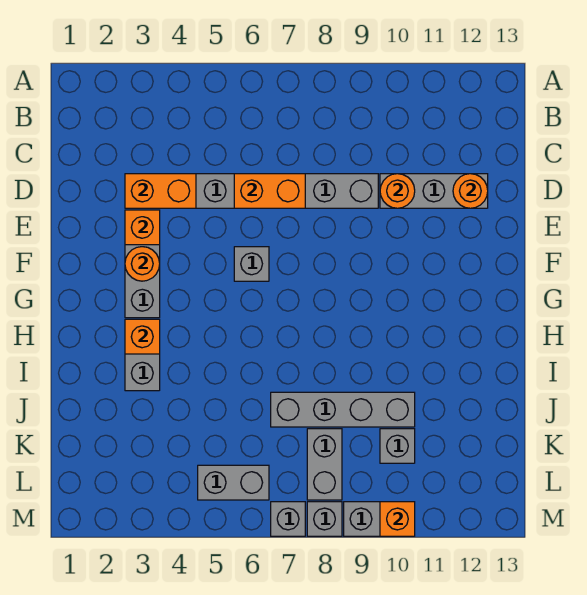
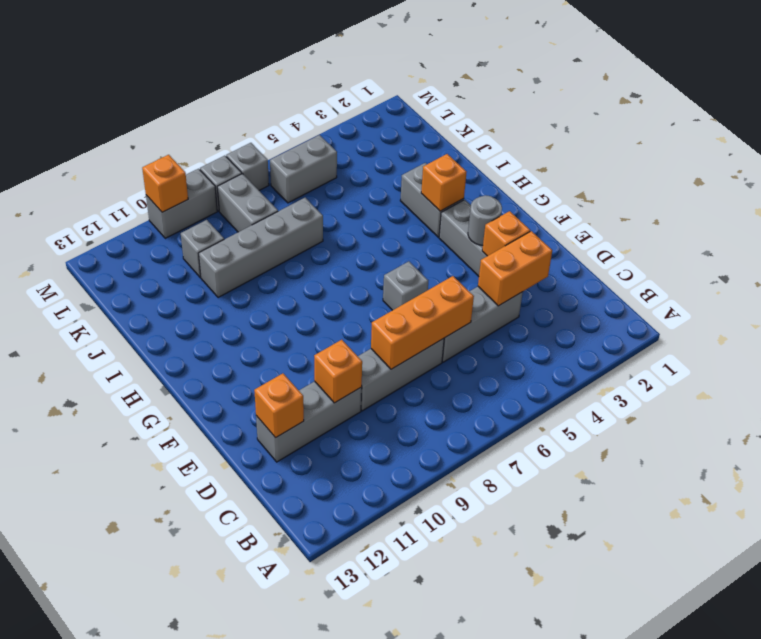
orange 1x2 brick [234,174,305,208] -> orange 1x3 brick [371,276,474,369]
orange 1x1 round brick [380,174,415,208] -> orange 1x1 brick [314,340,362,403]
orange 1x1 round brick [453,174,488,208] -> orange 1x1 brick [254,373,304,438]
orange 1x1 round brick [125,247,160,281] -> grey 1x1 round brick [468,195,502,245]

